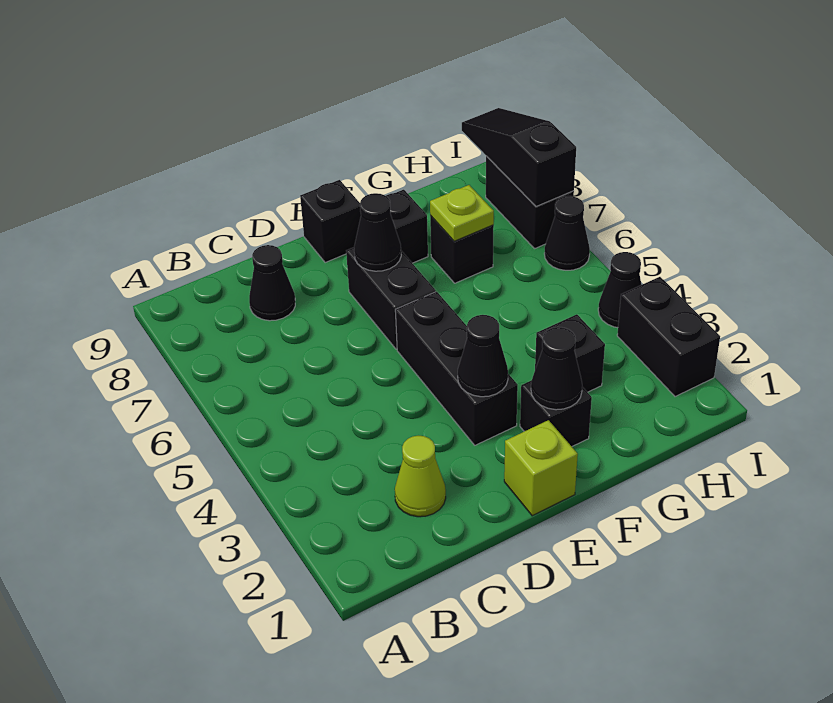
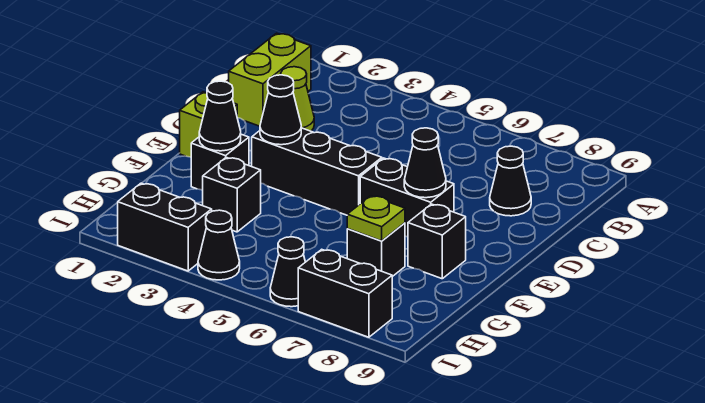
none -> lime 1x2 brick [229,33,311,126]
black 1x1 brick [300,180,361,263] -> none
black 1x3 slope [462,108,576,207] -> none

